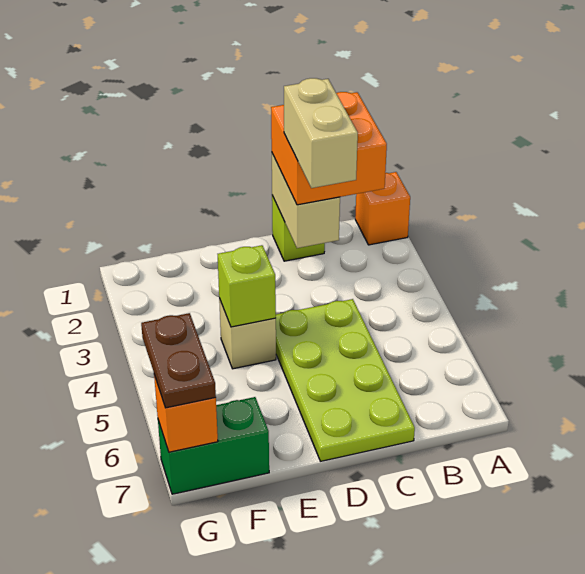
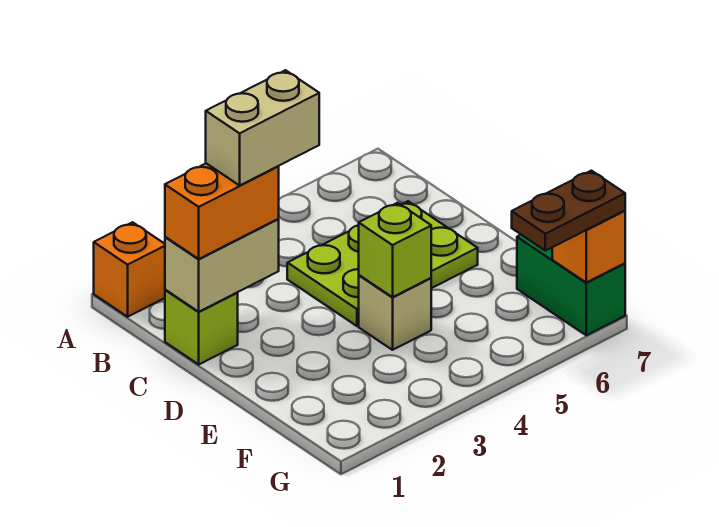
orange 2x2 brick [271,92,387,205] -> orange 1x2 brick [165,163,279,259]
lime 2x4 plate [276,299,415,461] -> lime 2x3 plate [287,201,478,326]

